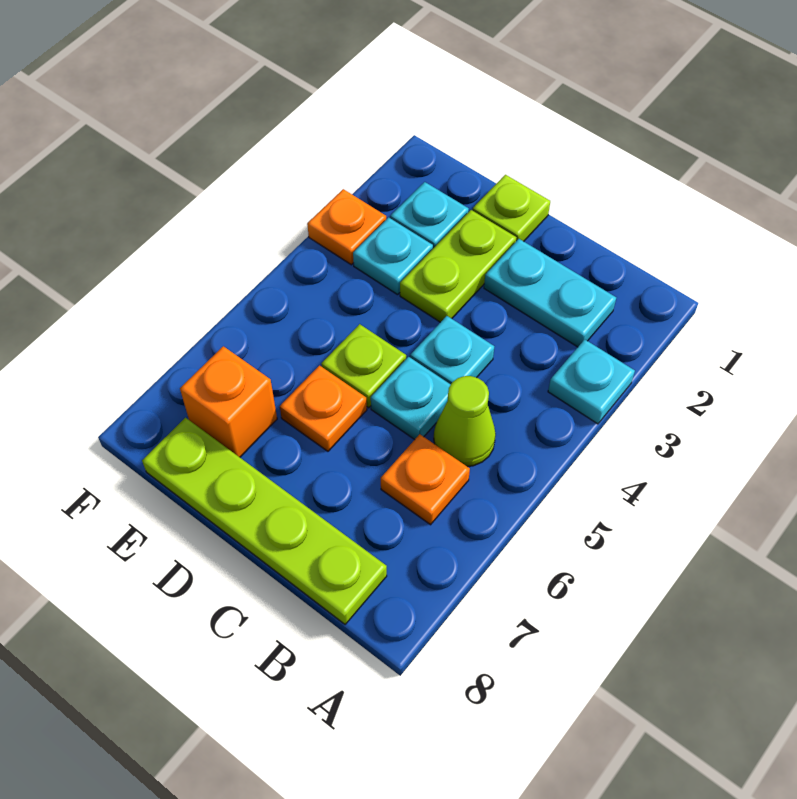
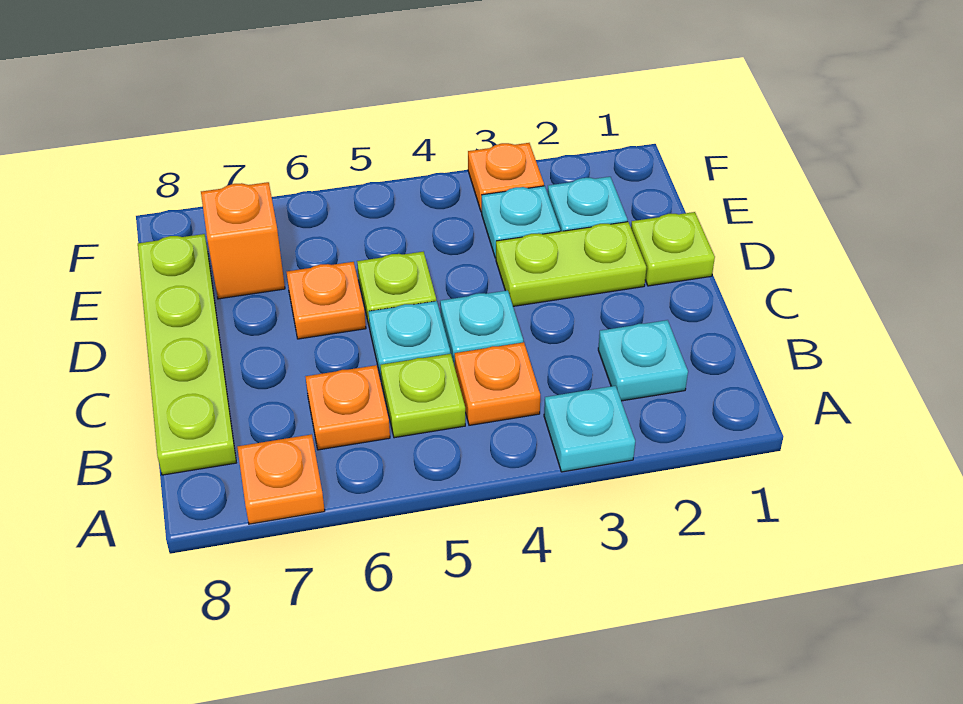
none -> orange 1x1 plate [237,434,325,524]
cyan 1x2 plate [484,239,616,347] -> cyan 1x1 plate [598,320,688,401]
none -> orange 1x1 plate [455,342,540,425]
lime 1x1 cone [434,376,496,467] -> lime 1x1 plate [381,354,465,438]

